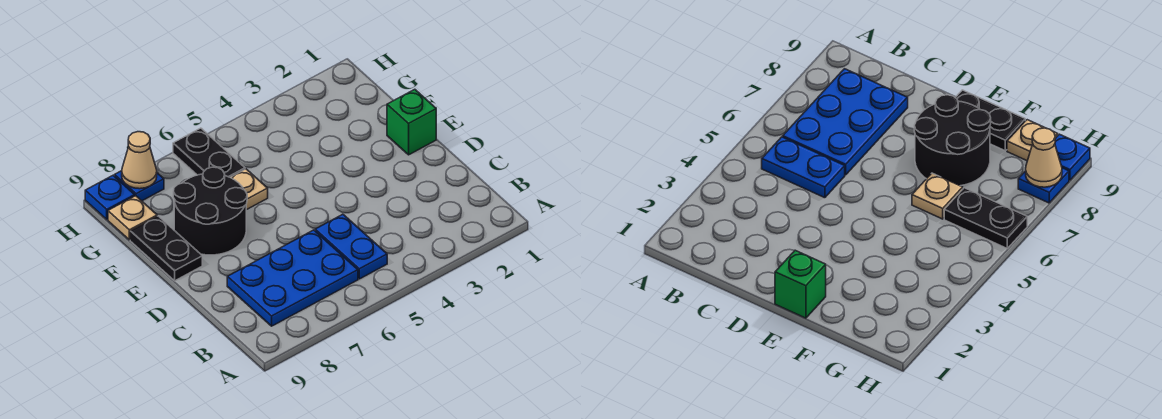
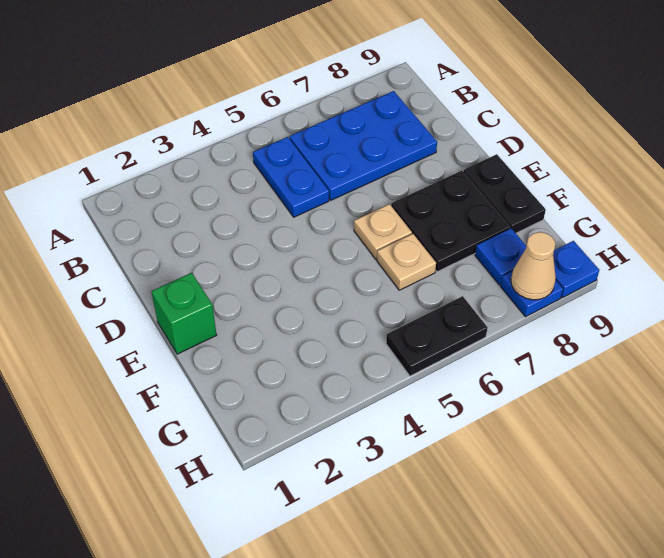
black 2x2 round brick [173,167,247,255] -> black 2x2 plate [391,171,510,272]
black 1x2 plate [173,128,245,177] -> black 1x2 plate turned to [386,296,488,376]
none -> blue 1x1 plate [475,228,526,285]
tan 1x1 plate [108,196,157,240] -> tan 1x1 plate moved to [354,204,412,259]

